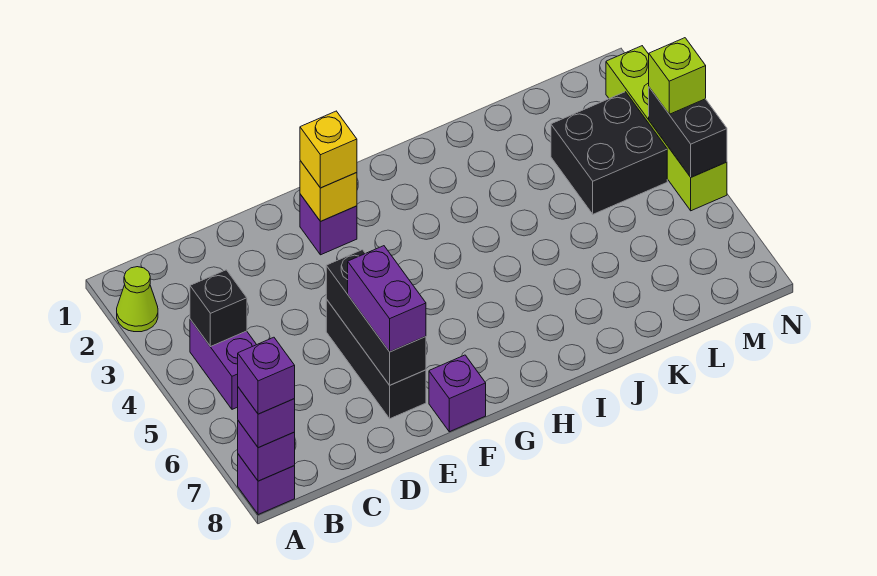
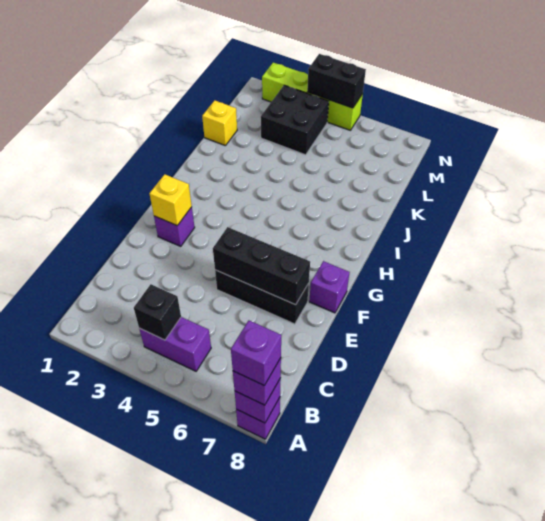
lime 1x1 cone [117,267,158,332] -> none
purple 1x2 brick [348,246,426,352] -> none
yellow 1x1 brick [300,111,357,188] -> yellow 1x1 brick moved to [202,100,237,145]
lime 1x1 brick [649,38,706,114] -> none

